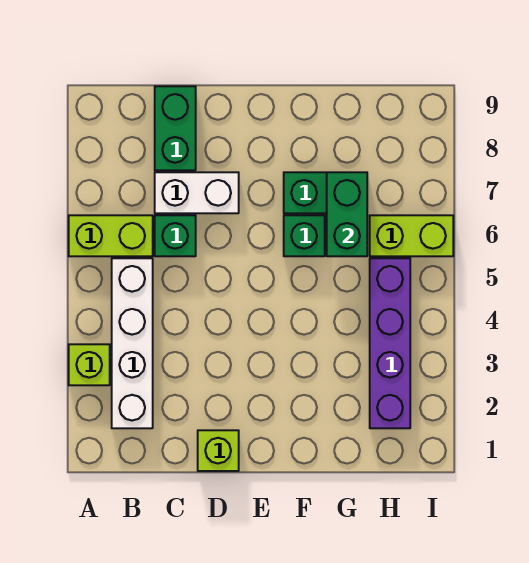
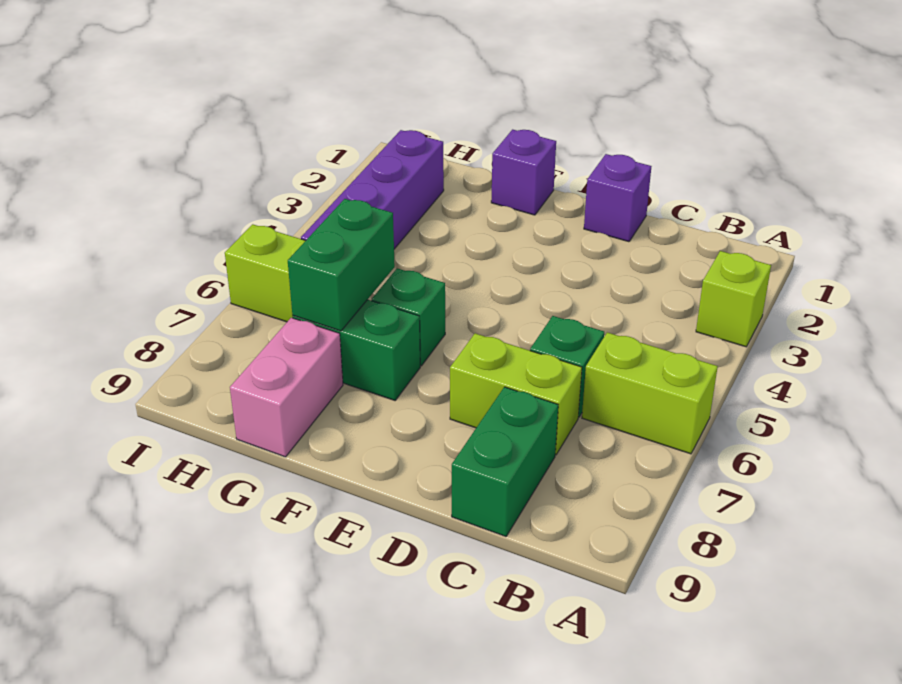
white 1x4 brick [112,258,153,428] -> none
white 1x2 brick [155,172,239,213] -> lime 1x2 brick [450,333,582,455]
lime 1x1 brick [198,430,239,471] -> purple 1x1 brick [584,154,651,242]
none -> purple 1x1 brick [491,130,556,215]
none -> pink 1x2 brick [230,318,343,457]

